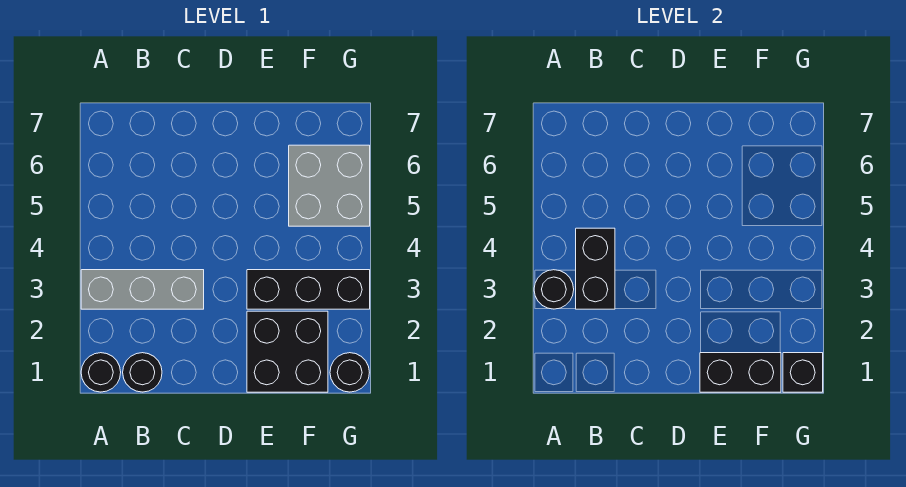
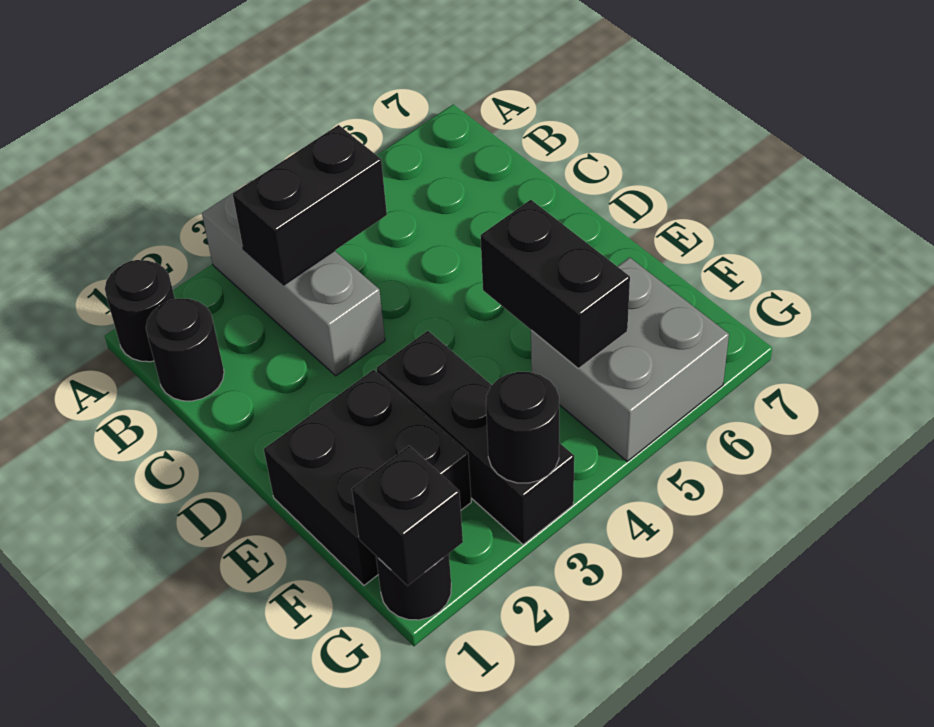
black 1x1 round brick [534,270,574,309] -> black 1x1 round brick moved to [486,372,559,483]
black 1x2 brick [700,353,781,392] -> black 1x2 brick moved to [481,200,630,368]

